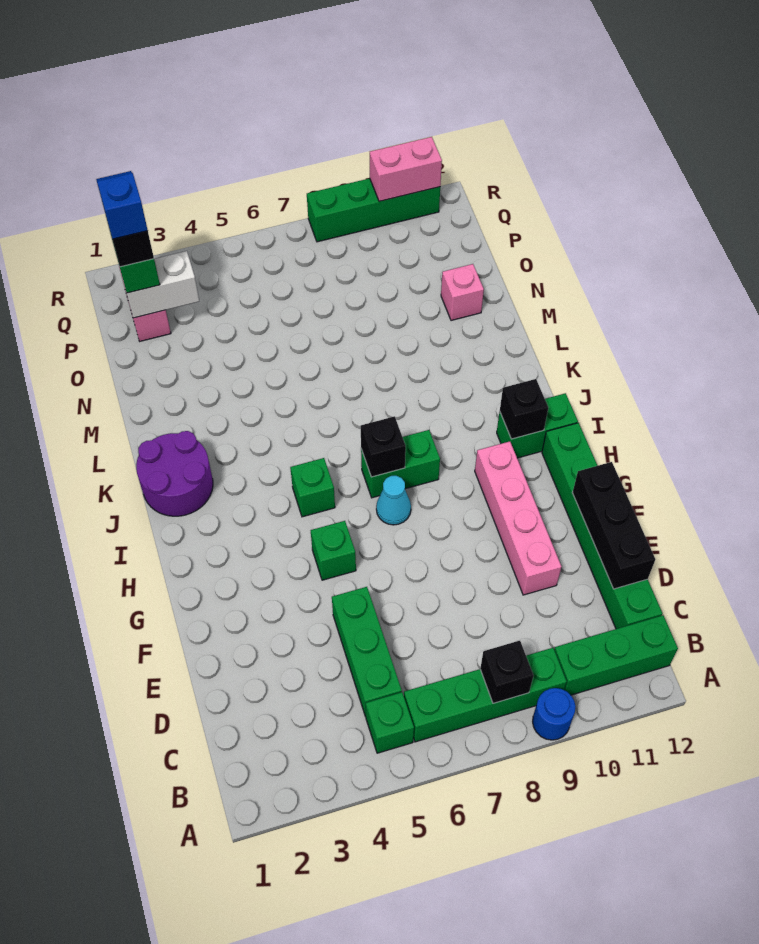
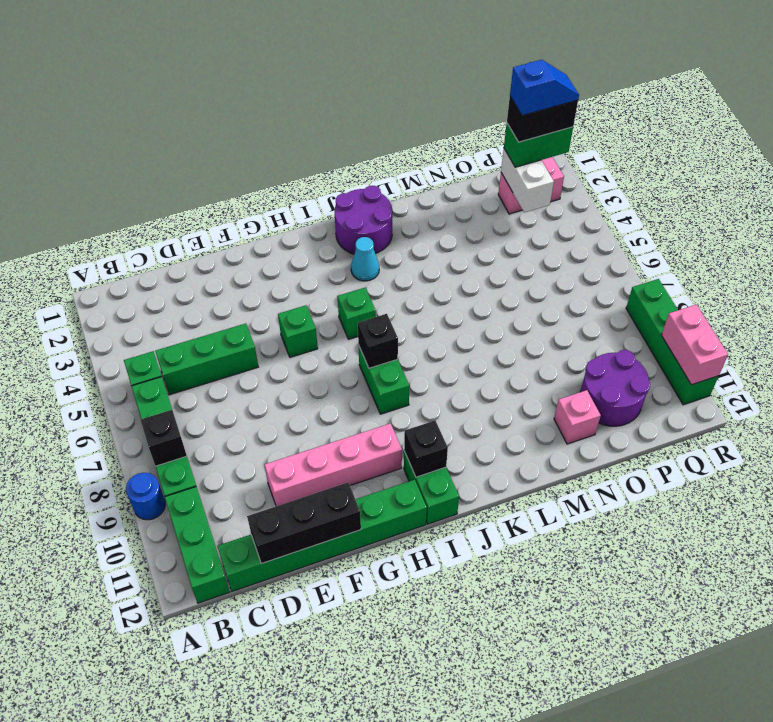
cyan 1x1 cone [376,476,411,525] -> cyan 1x1 cone moved to [351,237,379,281]
none -> purple 2x2 round brick [580,350,650,426]

